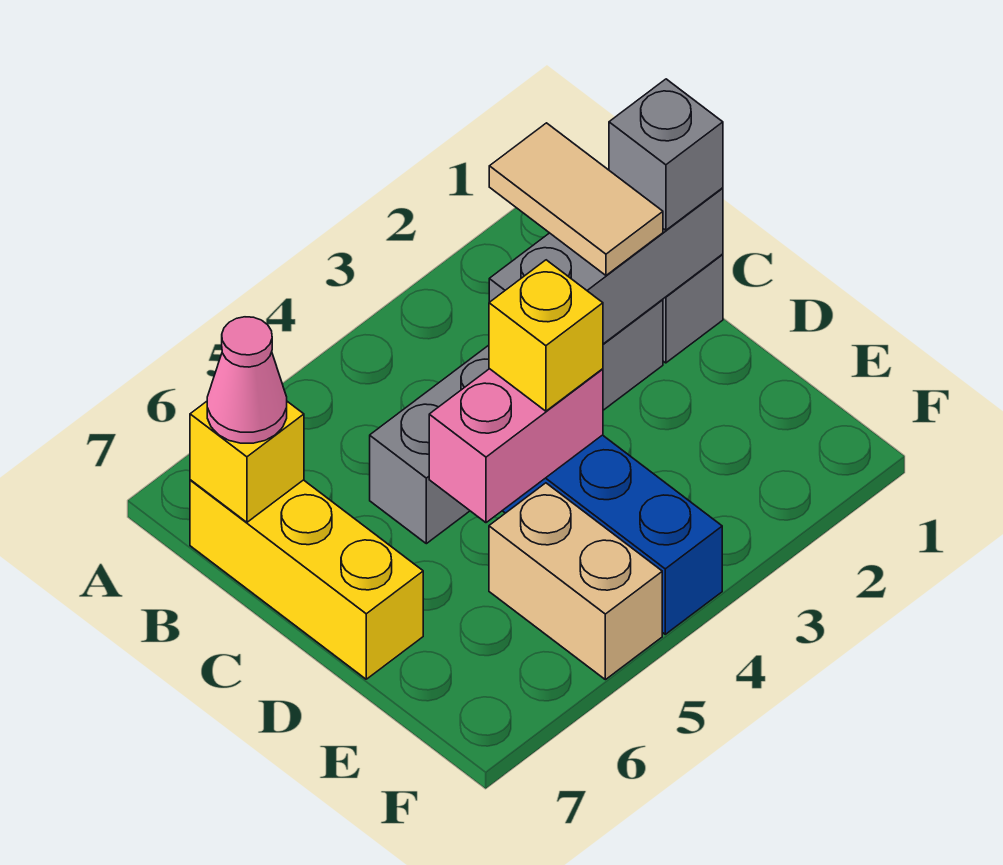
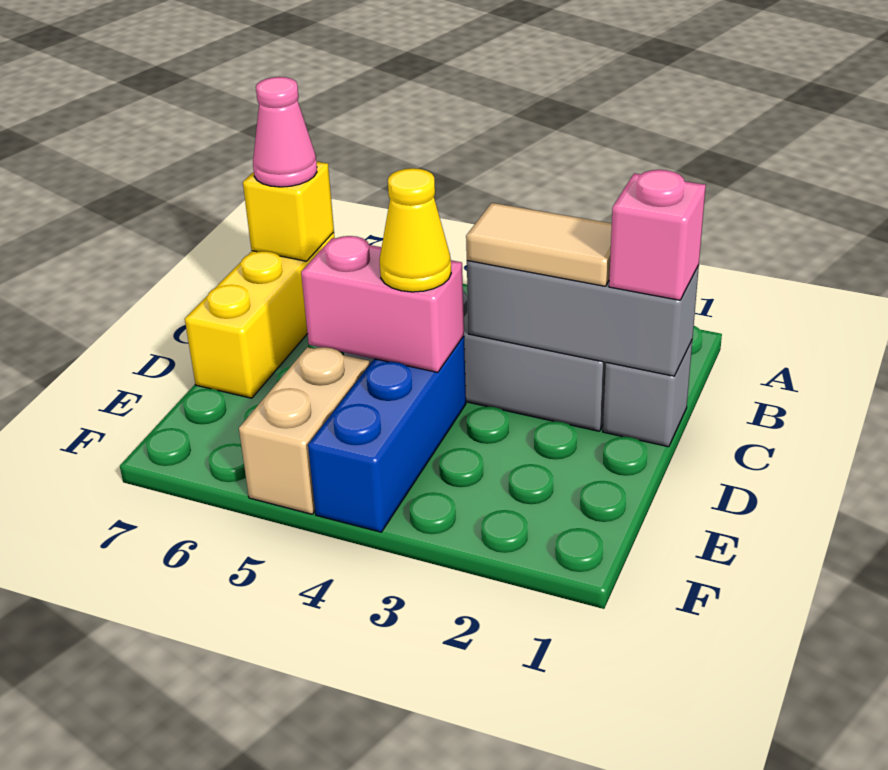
tan 1x2 tile [489,123,663,275] -> tan 1x2 tile turned to [466,203,612,286]
grey 1x1 brick [609,79,723,230] -> pink 1x1 brick [609,170,706,300]
yellow 1x1 brick [489,260,603,411] -> yellow 1x1 cone [380,168,451,292]

